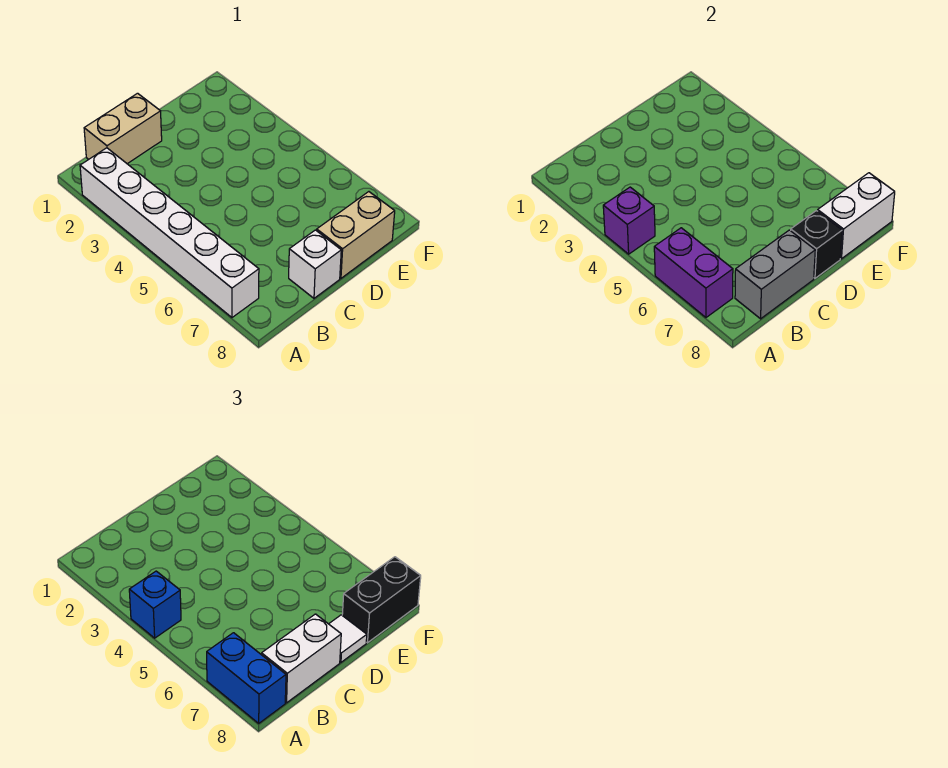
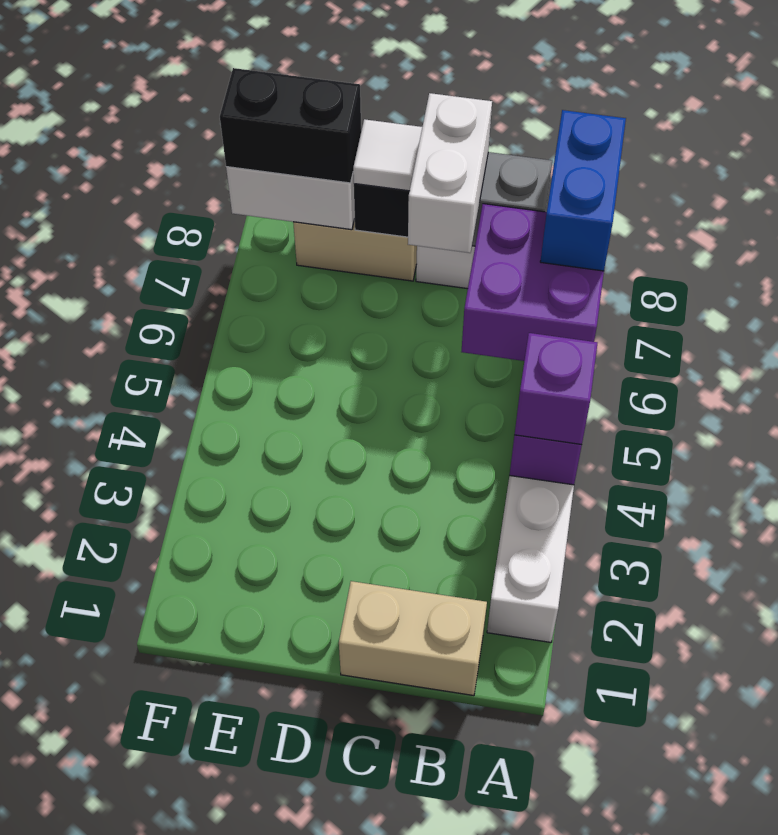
blue 1x1 brick [129,571,181,638] -> purple 1x1 brick [515,333,597,445]
purple 1x2 brick [654,228,733,317] -> purple 2x2 brick [461,204,604,361]
white 1x2 brick [262,614,341,703] -> white 1x2 brick turned to [408,93,492,253]

